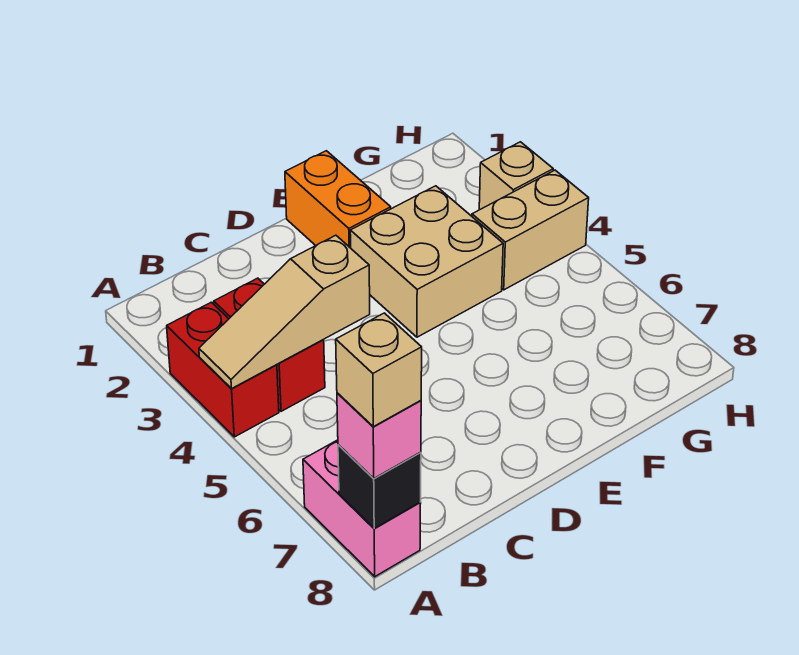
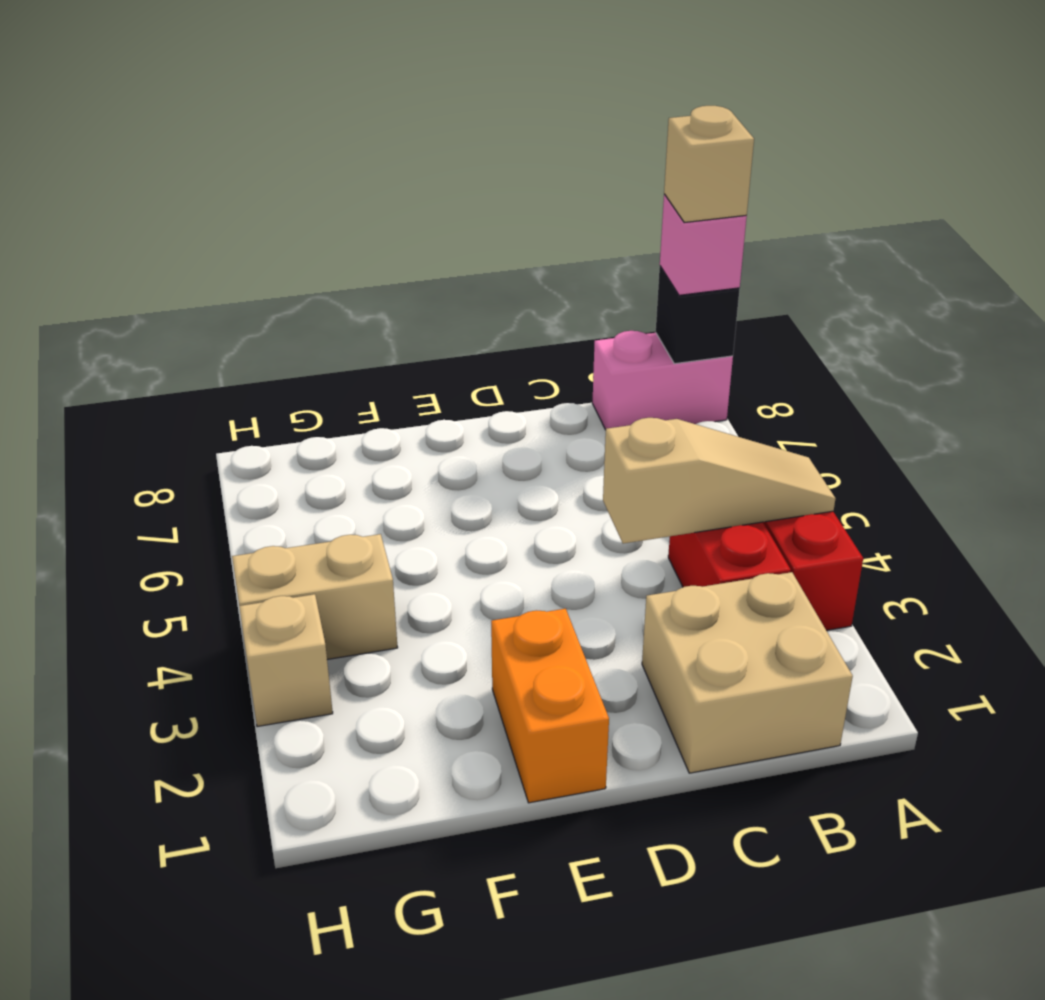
pink 1x2 brick [303,440,421,577] -> pink 1x2 brick turned to [592,331,733,430]
tan 2x2 brick [350,186,503,337] -> tan 2x2 brick moved to [642,572,853,773]

